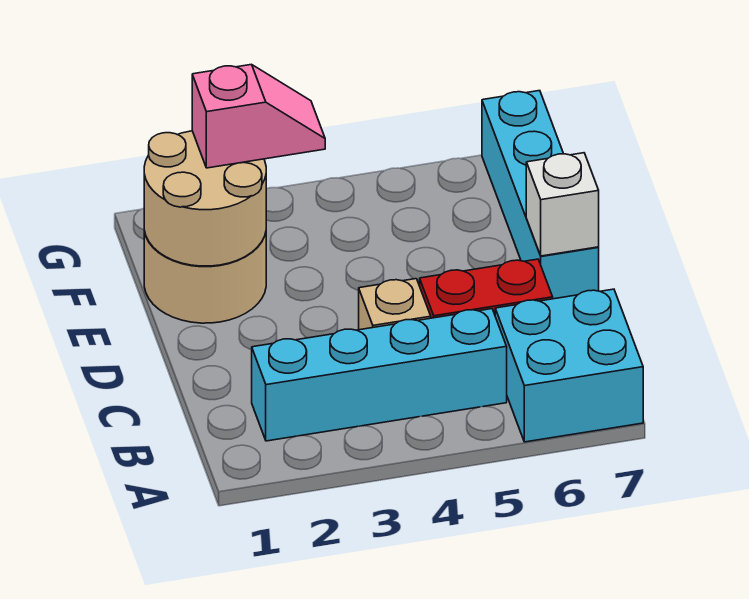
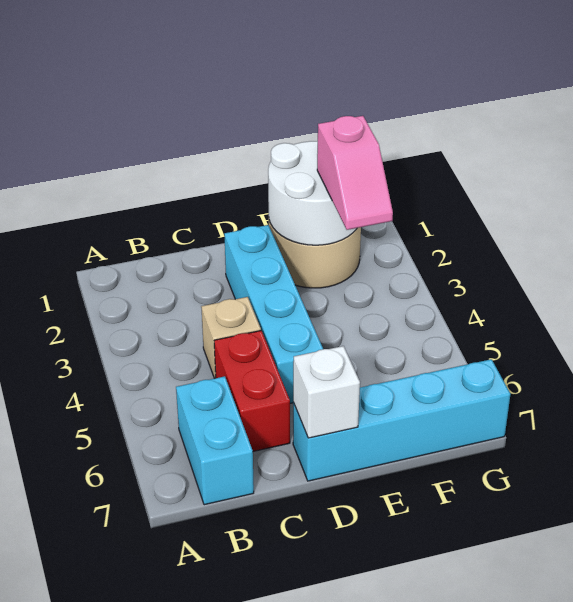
cyan 2x2 brick [495,289,643,442] -> cyan 1x2 brick [176,376,254,505]
cyan 1x4 brick [252,309,507,441] -> cyan 1x4 brick moved to [224,225,323,403]
tan 2x2 round brick [144,131,266,266] -> white 2x2 round brick [268,141,357,245]

